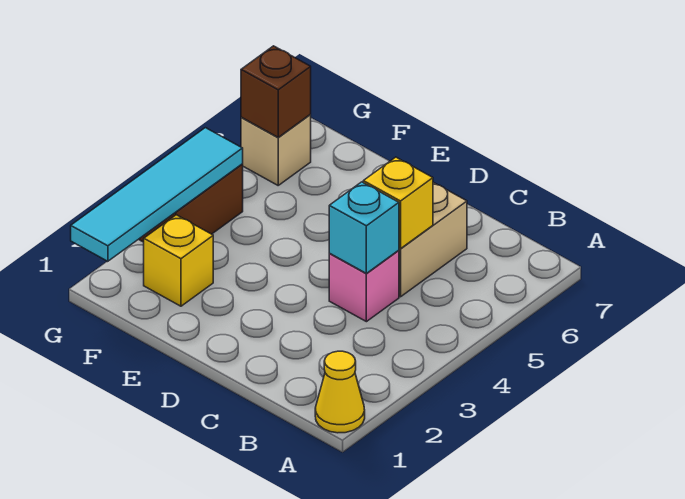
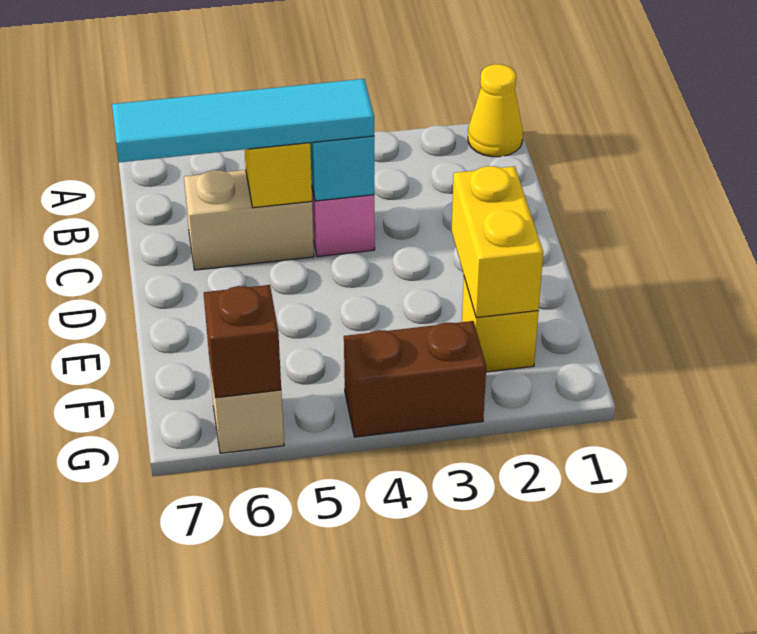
none -> yellow 1x2 brick [452,166,543,318]
cyan 1x4 tile [71,128,243,261] -> cyan 1x4 tile moved to [112,79,374,162]

